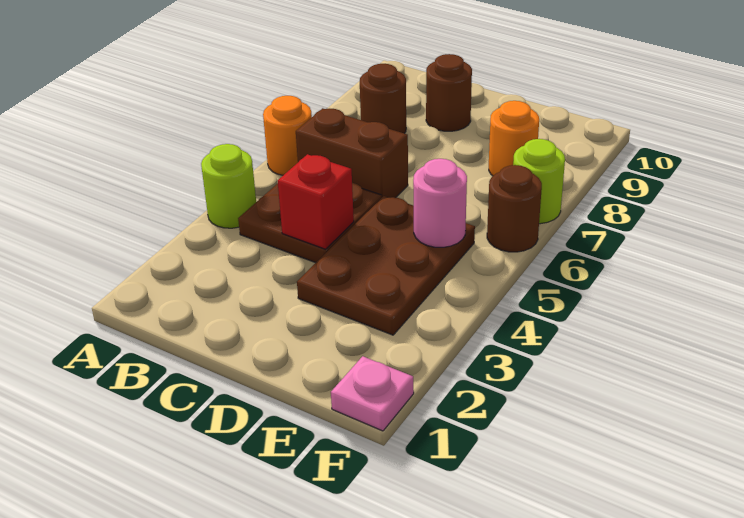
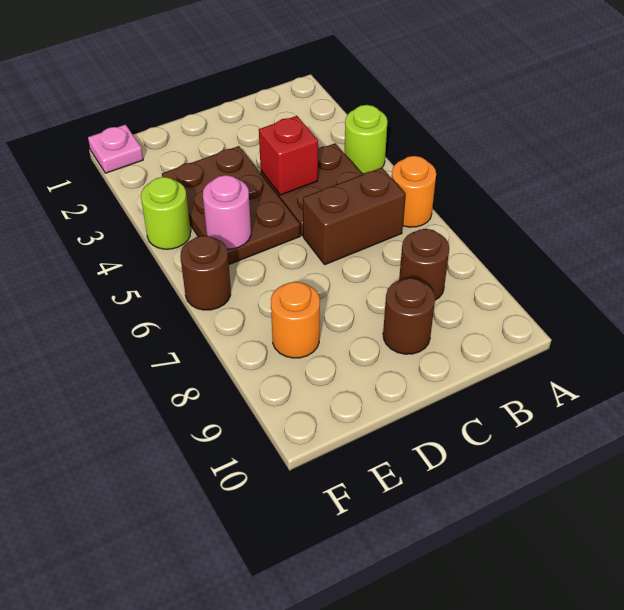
lime 1x1 round brick [513,139,565,224] -> lime 1x1 round brick moved to [141,177,191,249]

